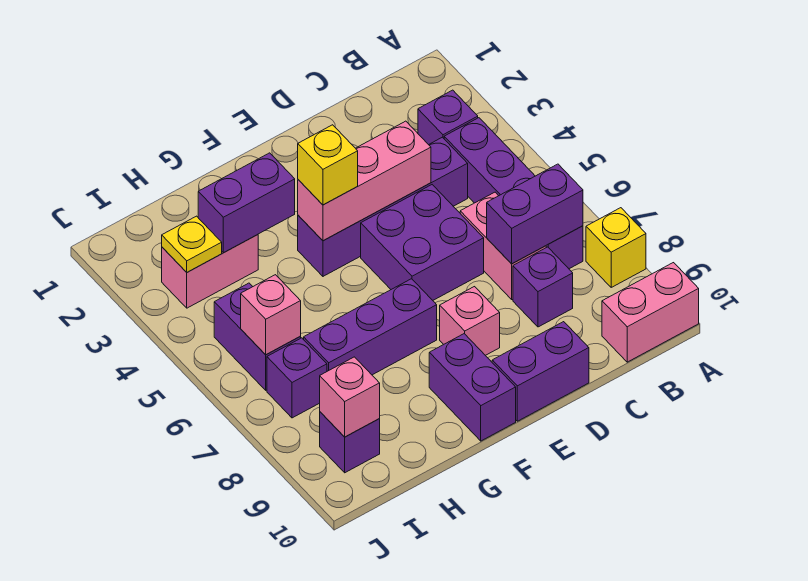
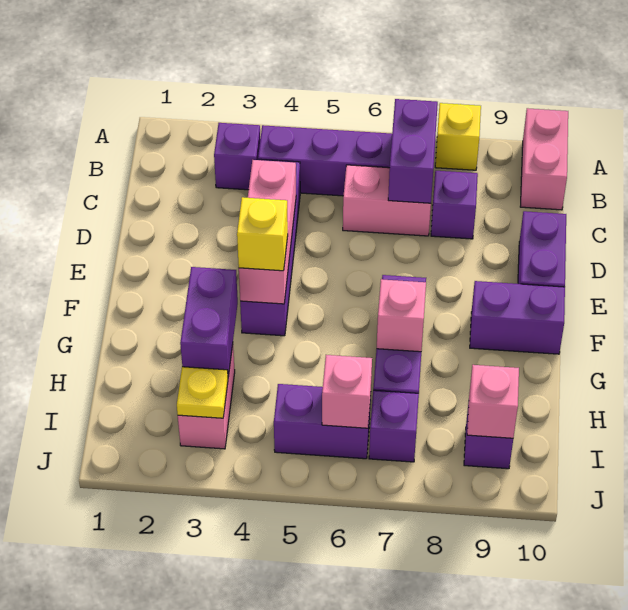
purple 2x2 brick [361,185,484,300] -> none
pink 1x1 brick [440,287,500,355] -> pink 1x1 brick moved to [377,279,426,352]

